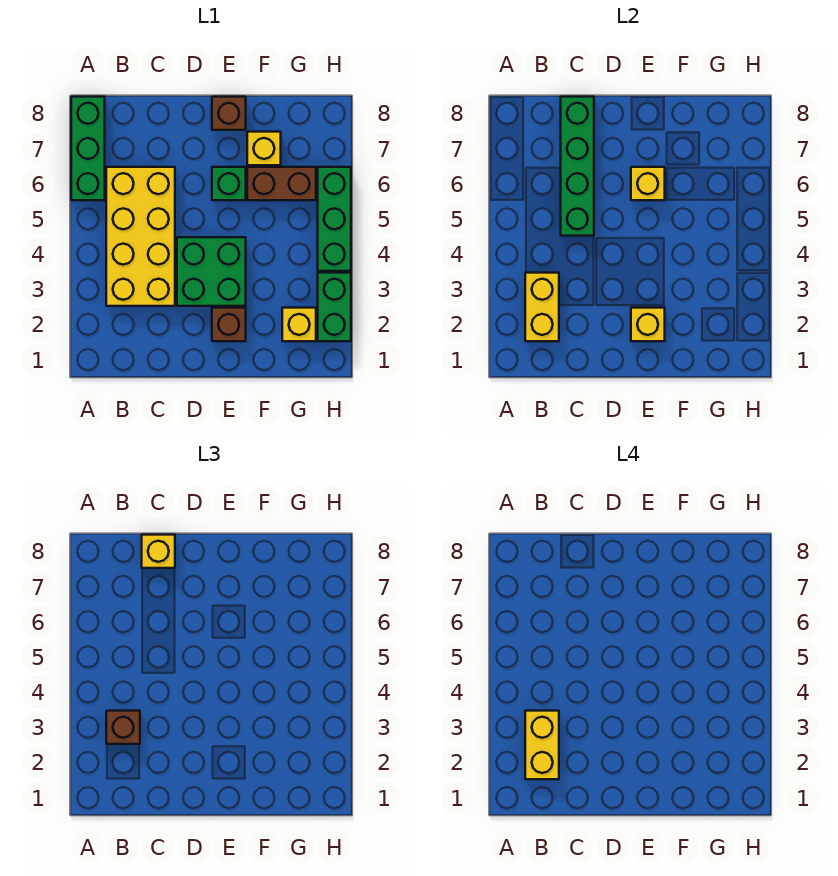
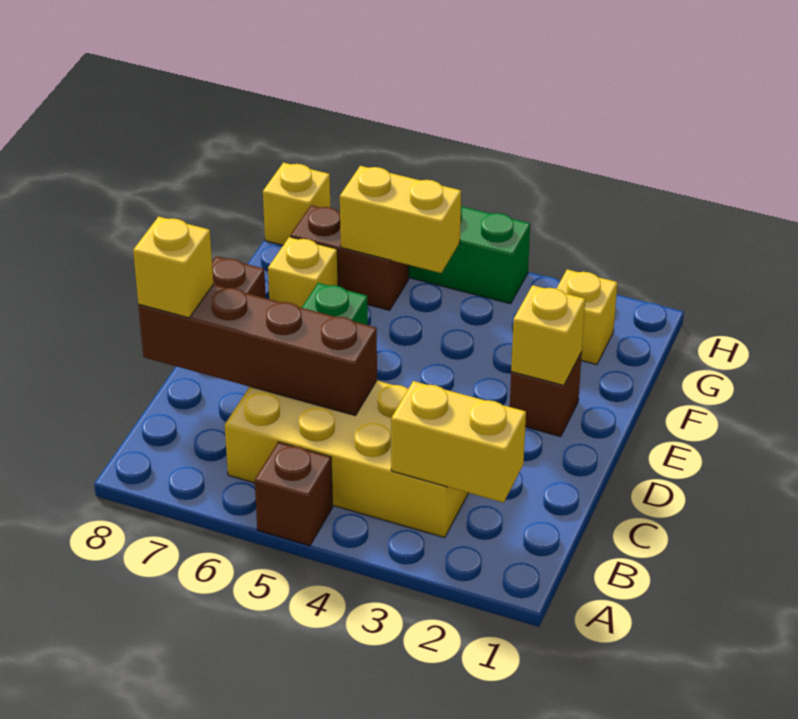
green 1x3 brick [71,97,105,200] -> none
yellow 1x2 brick [525,711,559,779] -> yellow 1x2 brick moved to [340,166,461,273]
brown 1x1 brick [106,711,140,744] -> brown 1x1 brick moved to [255,442,333,546]
green 1x4 brick [561,97,594,236] -> brown 1x4 brick [138,285,377,416]
green 2x2 brick [177,237,246,306] -> none
yellow 1x1 brick [631,167,665,200] -> yellow 1x1 brick moved to [263,163,330,245]
brown 1x2 brick [247,167,316,200] -> brown 1x2 brick turned to [290,205,409,310]
green 1x2 brick [318,273,351,341] -> none

